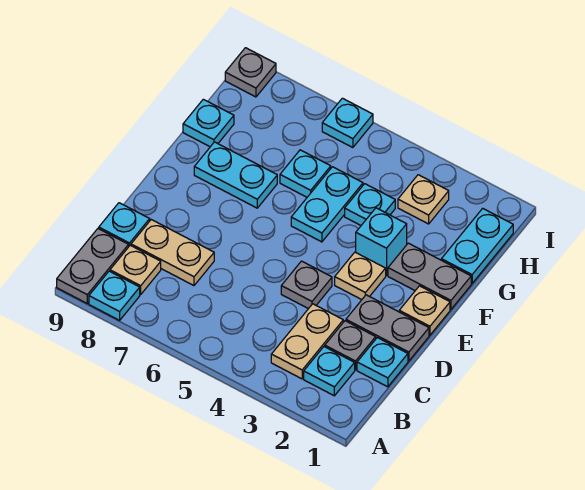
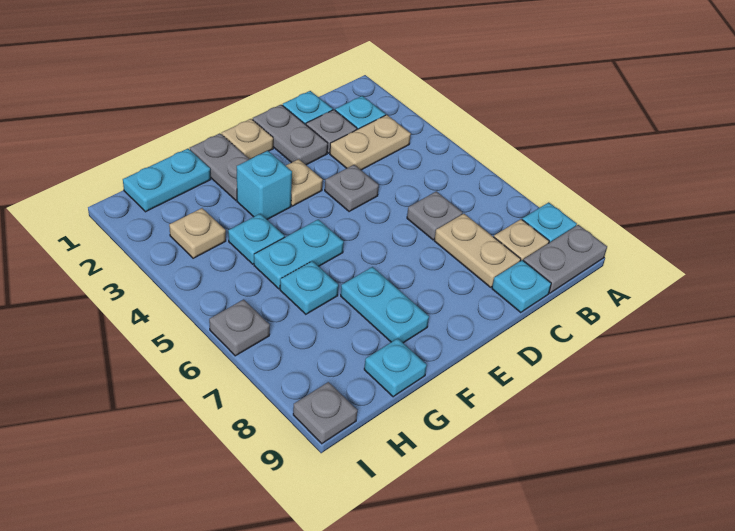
none -> grey 1x1 plate [407,191,463,240]
cyan 1x1 plate [322,98,373,148] -> grey 1x1 plate [209,300,270,356]

